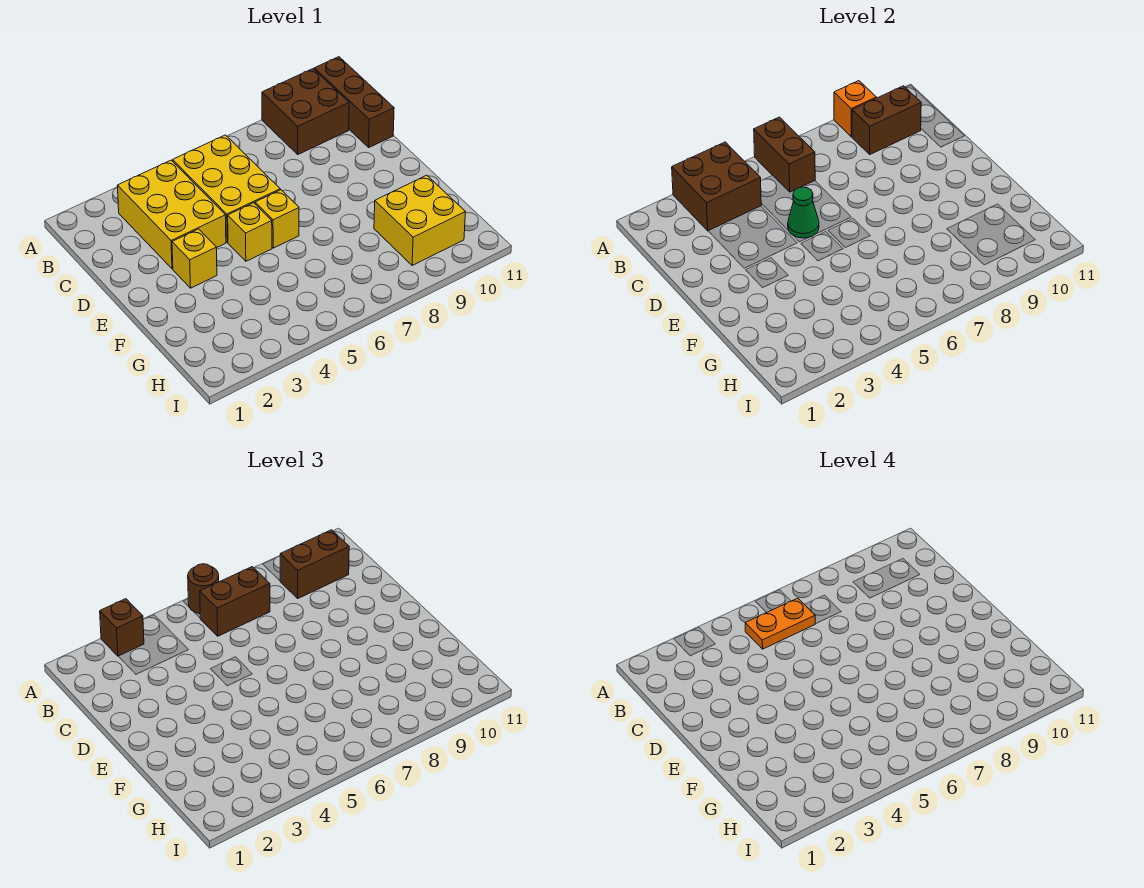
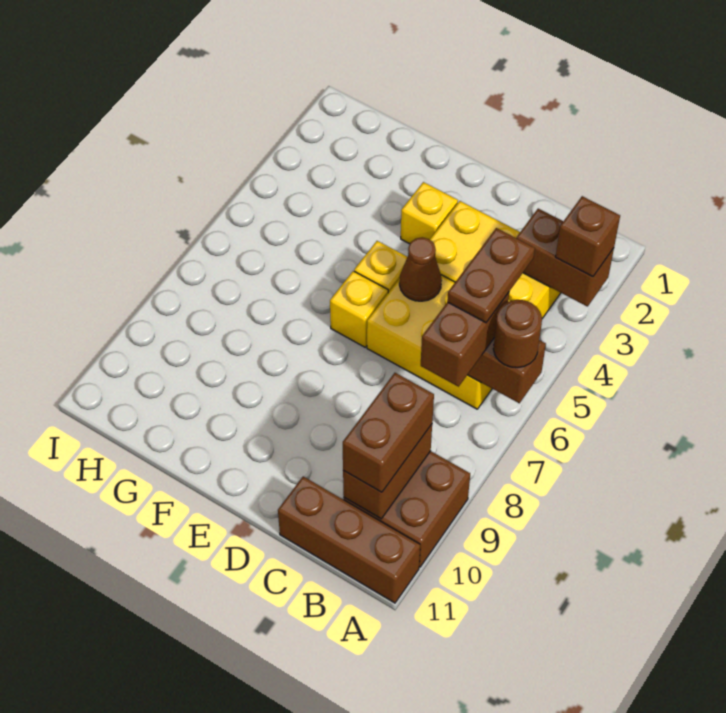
brown 2x2 brick [672,142,761,231] -> brown 1x2 brick [517,209,614,307]
orange 1x1 brick [834,81,876,137] -> none
orange 1x2 plate [745,598,815,649] -> brown 1x2 plate [447,228,535,323]
green 1x1 cone [788,187,819,238] -> brown 1x1 cone [399,237,442,301]
yellow 2x2 brick [374,175,465,266] -> none

